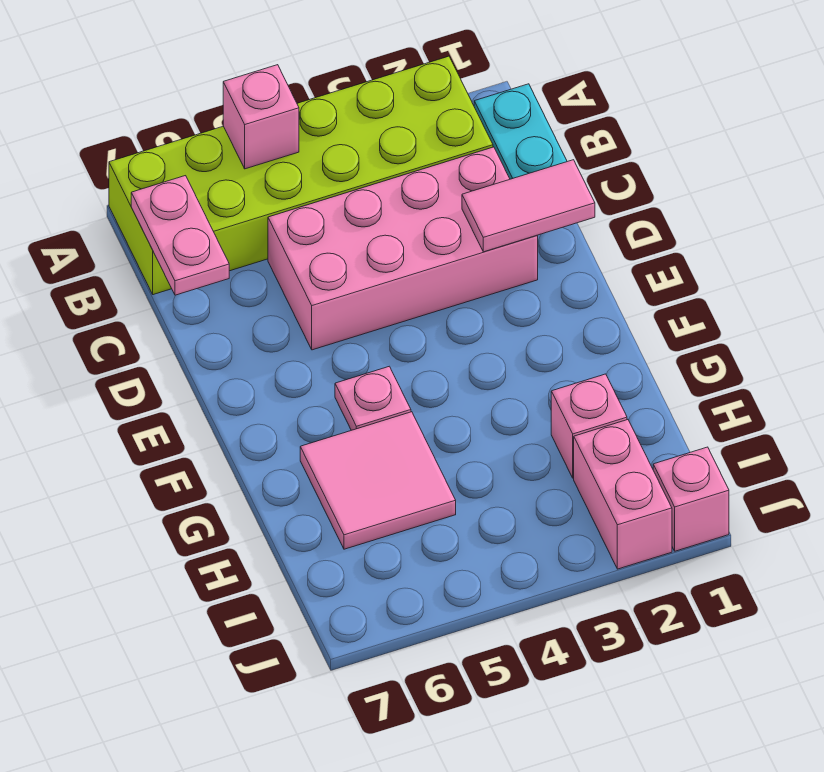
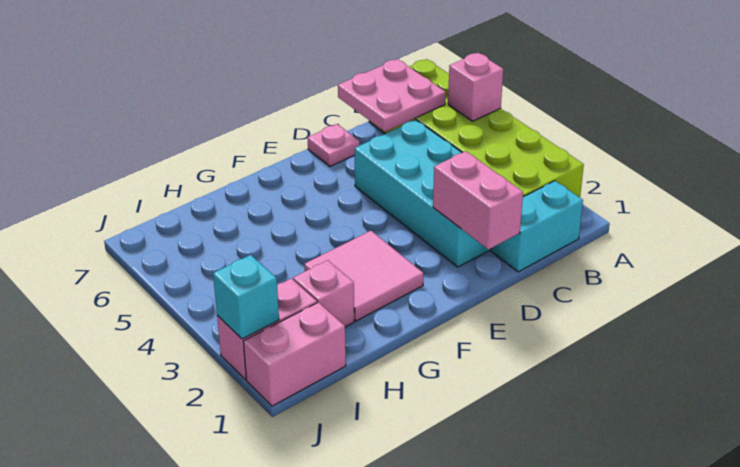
pink 1x2 plate [131,176,229,295] -> pink 2x2 plate [338,59,446,132]
pink 2x4 brick [268,147,538,350] -> cyan 2x4 brick [355,120,491,267]
pink 1x2 tile [462,160,595,252] -> pink 1x2 brick [433,151,523,249]
pink 1x1 plate [335,366,411,430] -> pink 1x1 plate moved to [308,124,359,166]
pink 2x2 tile [300,412,456,549] -> pink 2x2 tile moved to [304,231,423,321]
pink 1x1 brick [653,447,729,551] -> pink 1x2 brick [243,302,346,406]
none -> cyan 1x1 brick [213,255,279,339]

